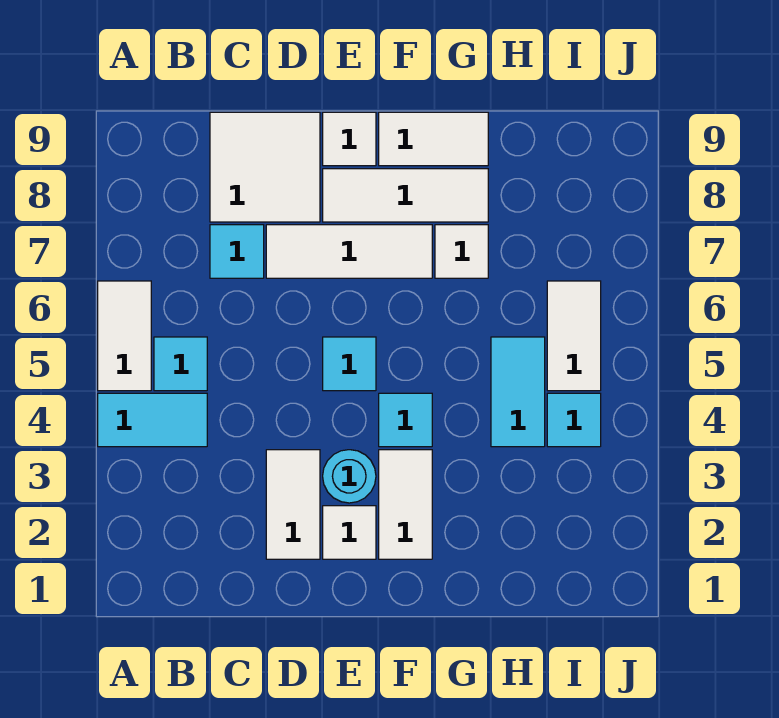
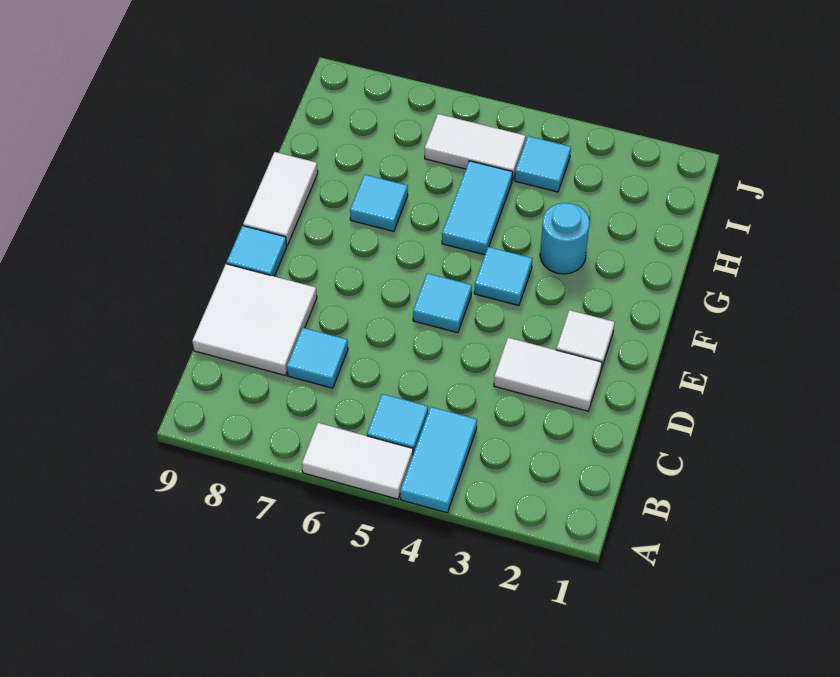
white 1x3 tile [266,225,432,278] -> none
cyan 1x1 round brick [323,450,376,503] -> cyan 1x1 round brick moved to [540,203,590,274]
white 1x3 tile [323,169,488,222] -> none
white 1x1 tile [323,112,376,166] -> cyan 1x1 tile [227,226,287,276]
white 1x2 tile [379,450,432,559] -> none
white 1x1 tile [435,225,488,278] -> cyan 1x1 tile [350,175,408,231]
cyan 1x2 tile [491,337,545,447] -> cyan 1x2 tile turned to [442,161,513,255]

